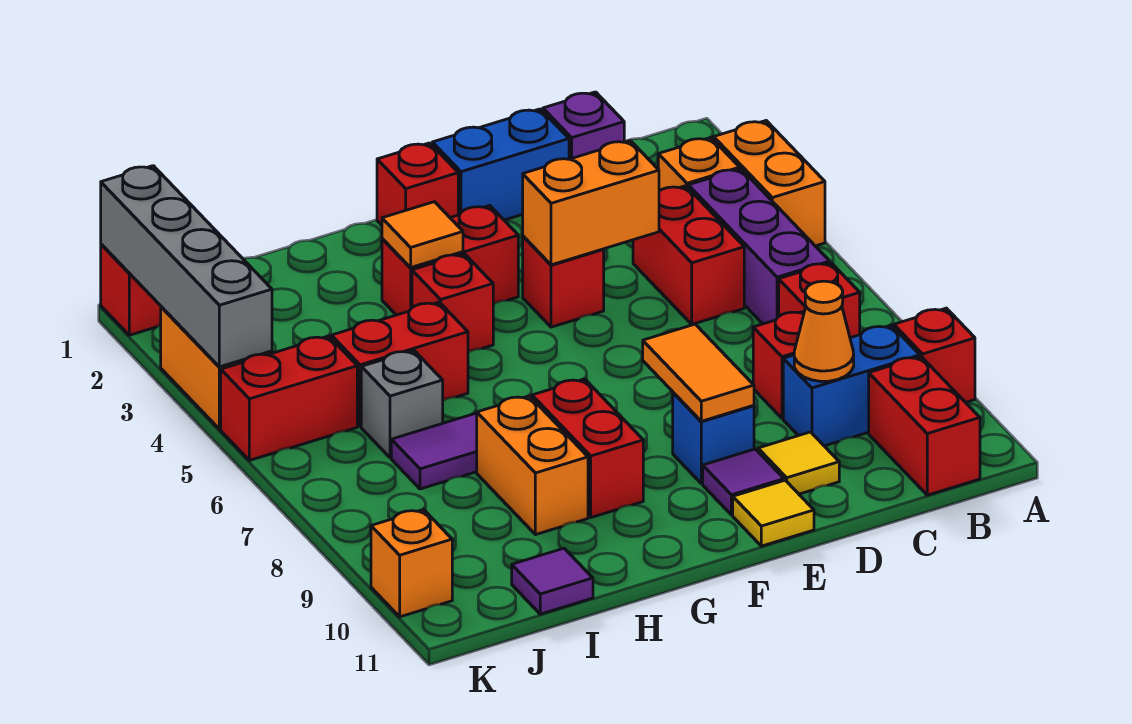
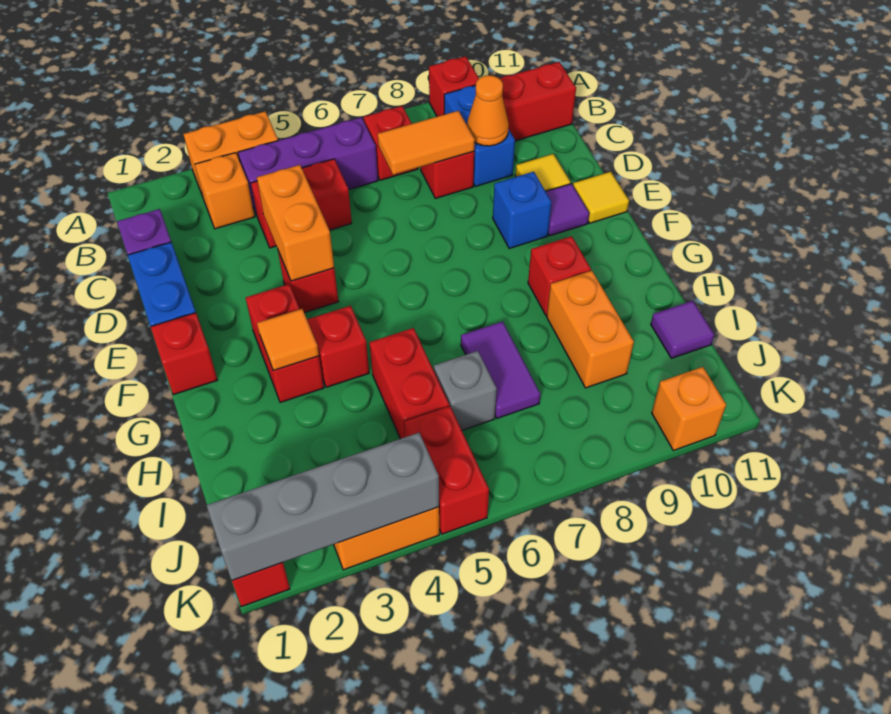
orange 1x2 tile [643,324,754,421] -> orange 1x2 tile moved to [378,111,475,175]
red 1x2 brick [532,379,643,517] -> red 1x1 brick [528,236,591,315]
orange 1x2 brick [477,396,588,535] -> orange 1x2 brick turned to [547,271,634,388]

